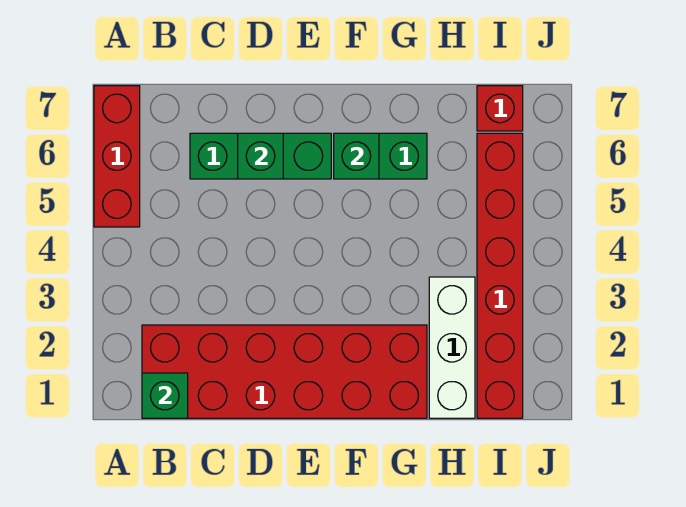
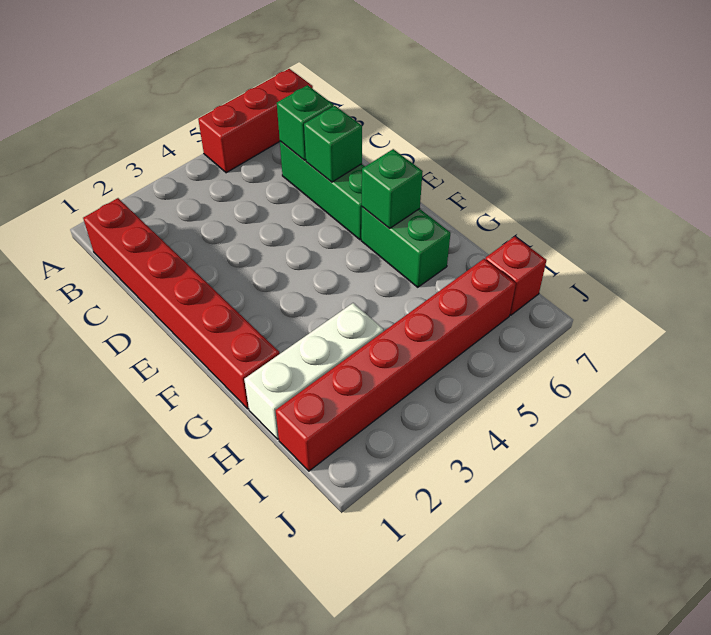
red 2x6 brick [142,325,427,418] -> red 1x6 brick [83,198,279,409]
green 1x1 brick [142,373,188,418] -> green 1x1 brick moved to [277,85,334,160]

